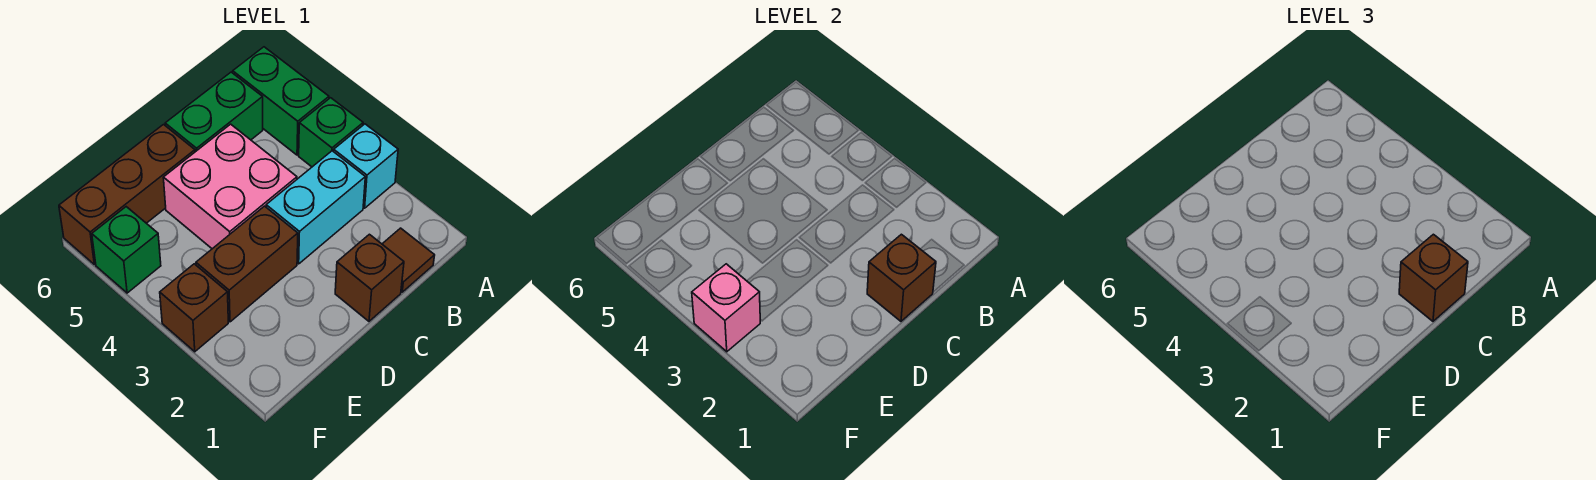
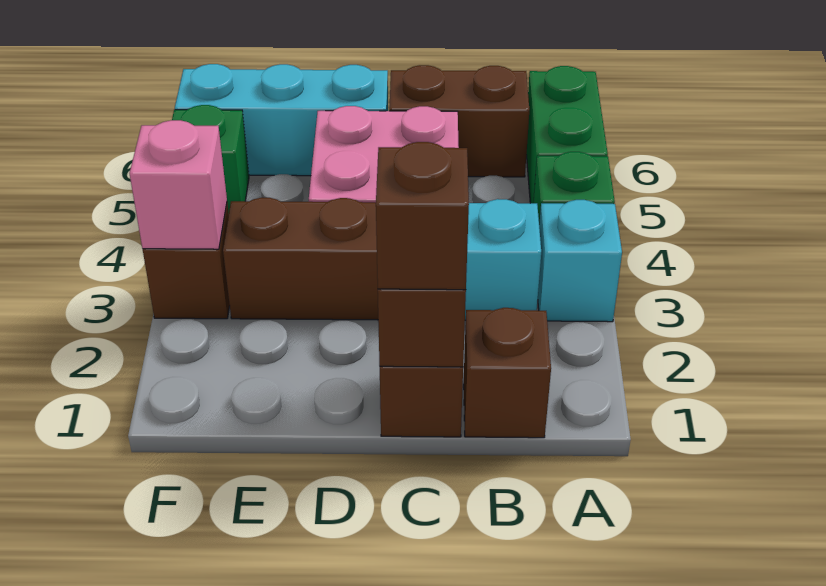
brown 1x1 tile [382,228,435,292] -> brown 1x1 brick [464,308,551,438]
green 1x2 brick [165,72,263,152] -> brown 1x2 brick [389,65,529,177]
brown 1x3 brick [59,125,195,264] -> cyan 1x3 brick [175,64,388,176]

